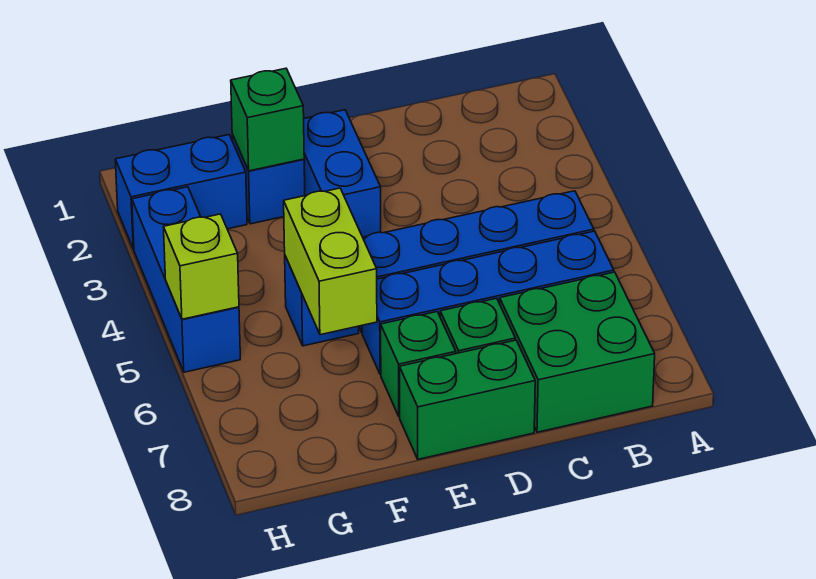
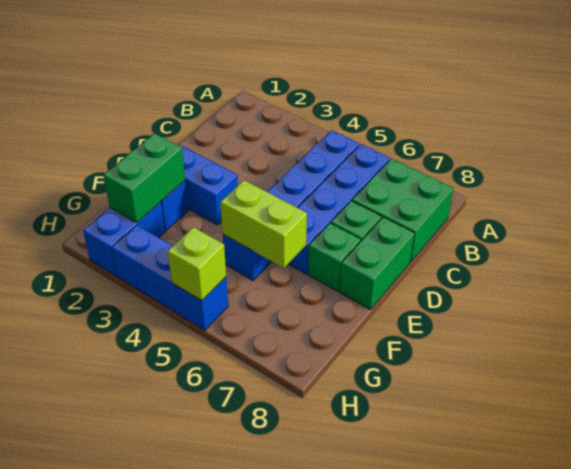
green 1x1 brick [231,68,304,171] -> green 1x2 brick [104,133,185,222]

